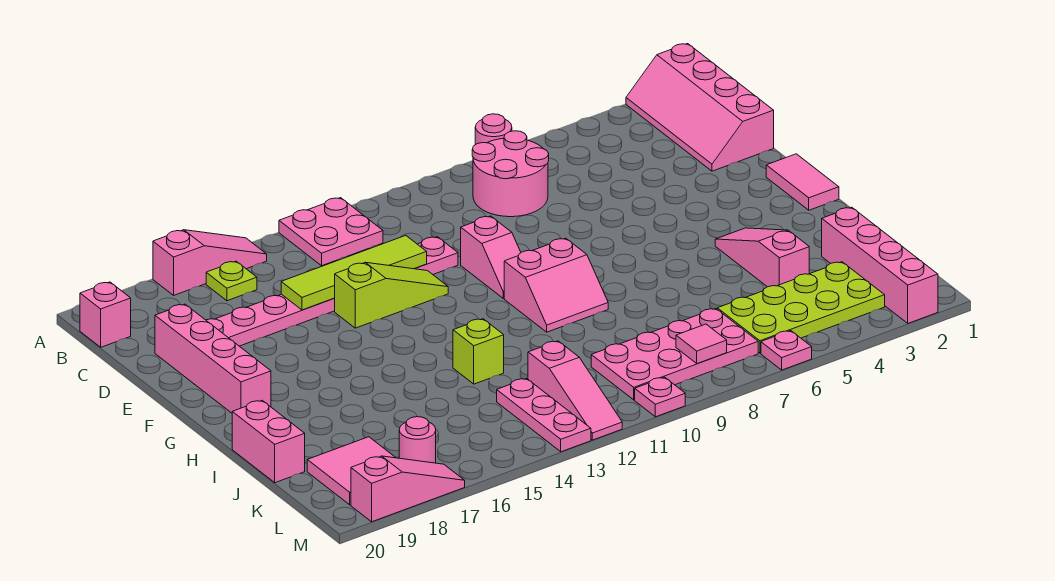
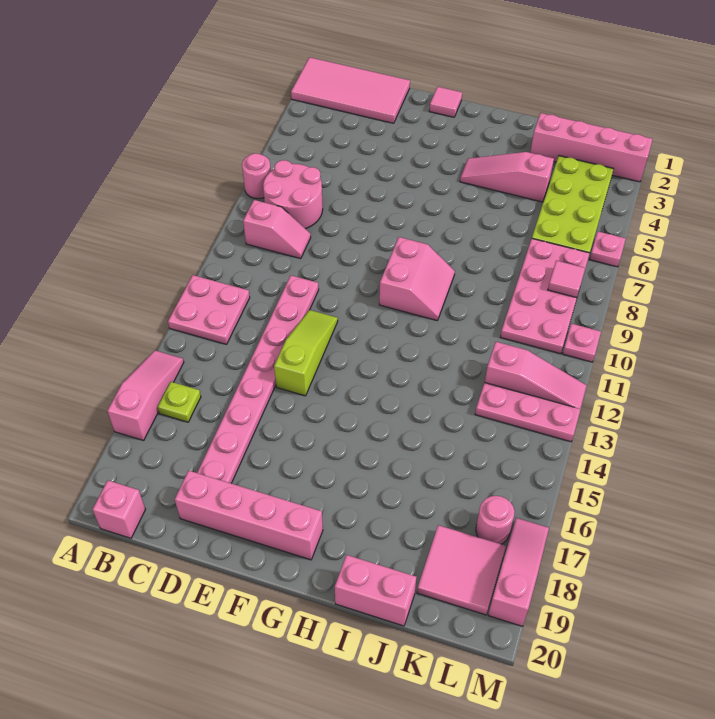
pink 2x4 slope [626,44,774,171] -> pink 2x4 tile [291,57,410,123]
lime 1x4 tile [281,236,427,310] -> none
pink 1x2 slope [461,216,521,298] -> pink 1x2 slope moved to [243,200,311,259]
pink 1x2 tile [766,154,839,210] -> pink 1x1 tile [429,87,462,117]
lime 1x1 brick [453,319,504,384] -> none

